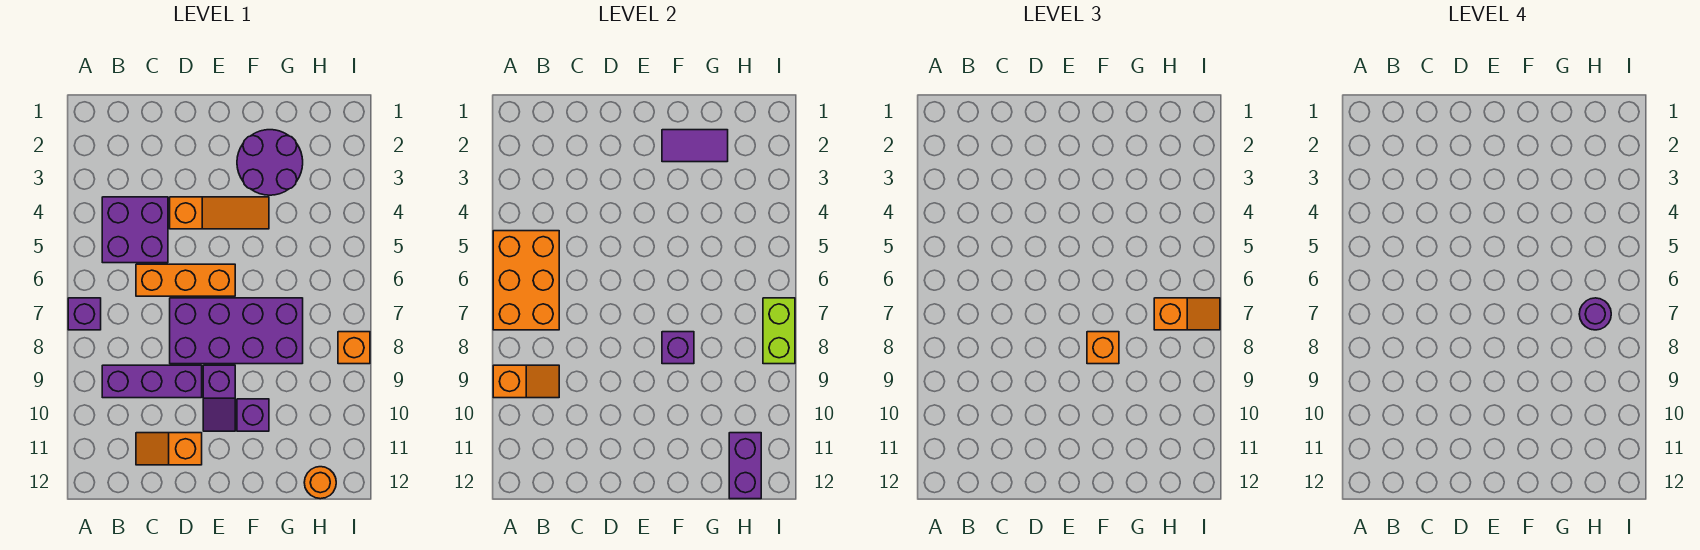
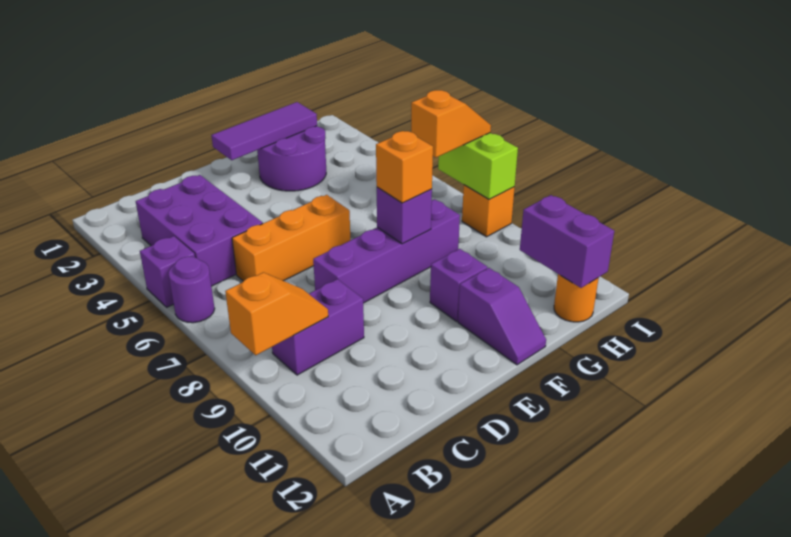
orange 2x3 brick [493,231,559,330] -> none
purple 1x1 brick [68,298,101,330] -> purple 1x1 brick moved to [140,236,195,307]
purple 2x2 brick [102,197,168,263] -> purple 2x3 brick [136,175,263,286]
purple 1x3 brick [102,365,202,398] -> purple 1x2 brick [272,279,364,375]
orange 1x2 slope [136,433,202,465] -> none
orange 1x3 slope [170,197,269,229] -> none
purple 2x4 brick [170,298,303,364] -> purple 1x4 brick [313,199,460,303]
purple 1x2 slope [203,365,235,431] -> purple 1x2 slope moved to [458,268,546,365]
purple 1x2 tile [662,130,728,162] -> purple 1x3 tile [211,102,317,160]
purple 1x1 round brick [1579,298,1611,330] -> purple 1x1 round brick moved to [168,257,215,323]

